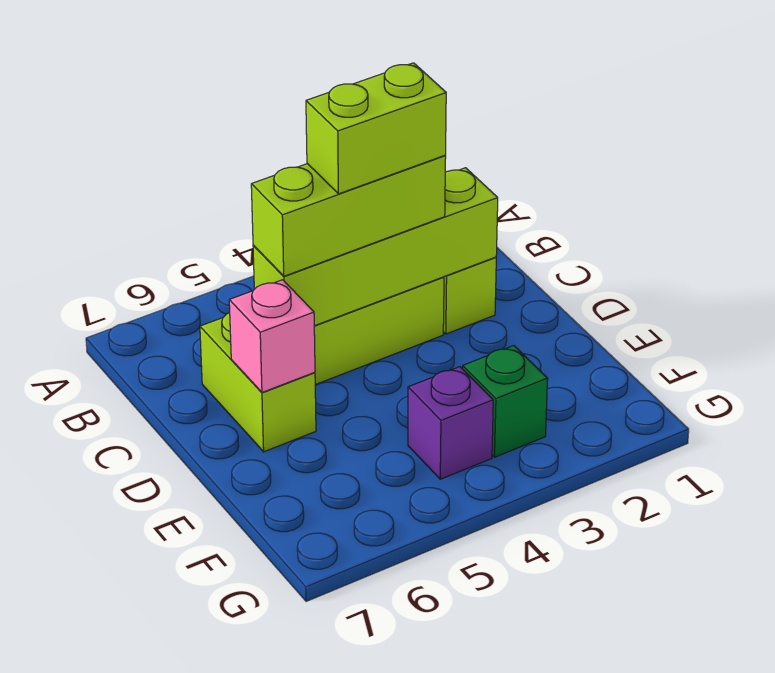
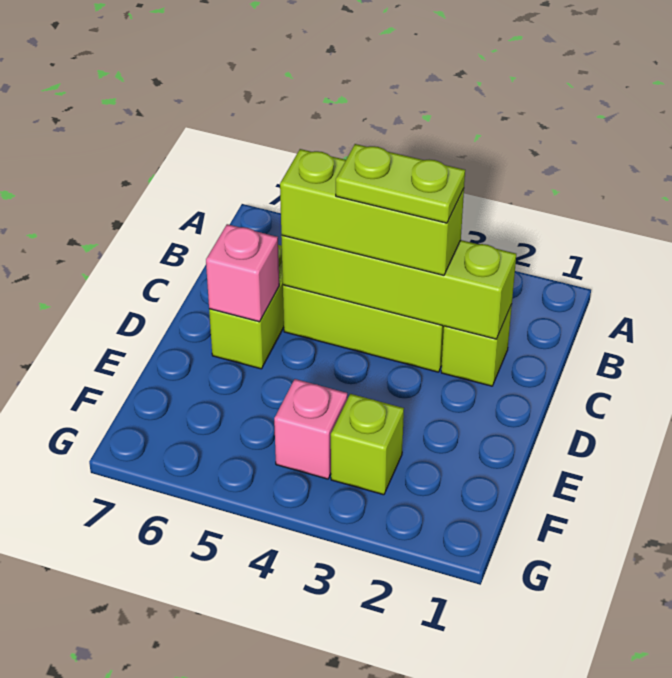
lime 1x2 brick [306,63,446,194] -> lime 1x2 plate [336,144,465,223]
green 1x1 brick [463,346,548,457] -> lime 1x1 brick [331,394,404,495]
purple 1x1 brick [408,367,493,479] -> pink 1x1 brick [274,379,347,479]

